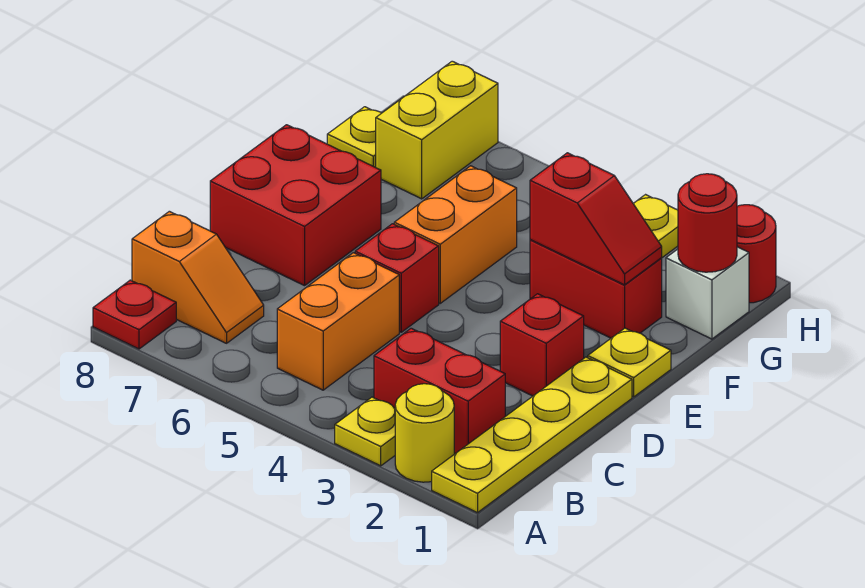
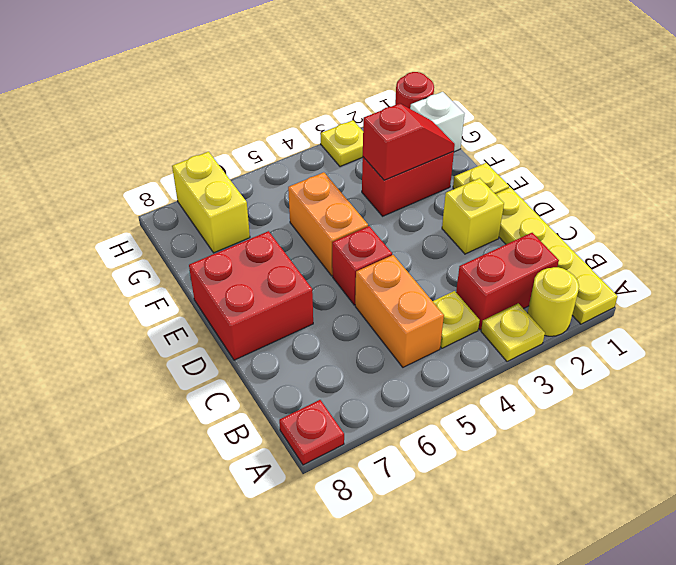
orange 1x2 slope [132,211,264,343] -> none
red 1x1 brick [500,294,584,396] -> yellow 1x1 brick [442,178,504,254]
red 1x1 round brick [678,174,737,272] -> none
yellow 1x1 plate [327,107,381,167] -> yellow 1x1 plate moved to [433,291,480,348]

